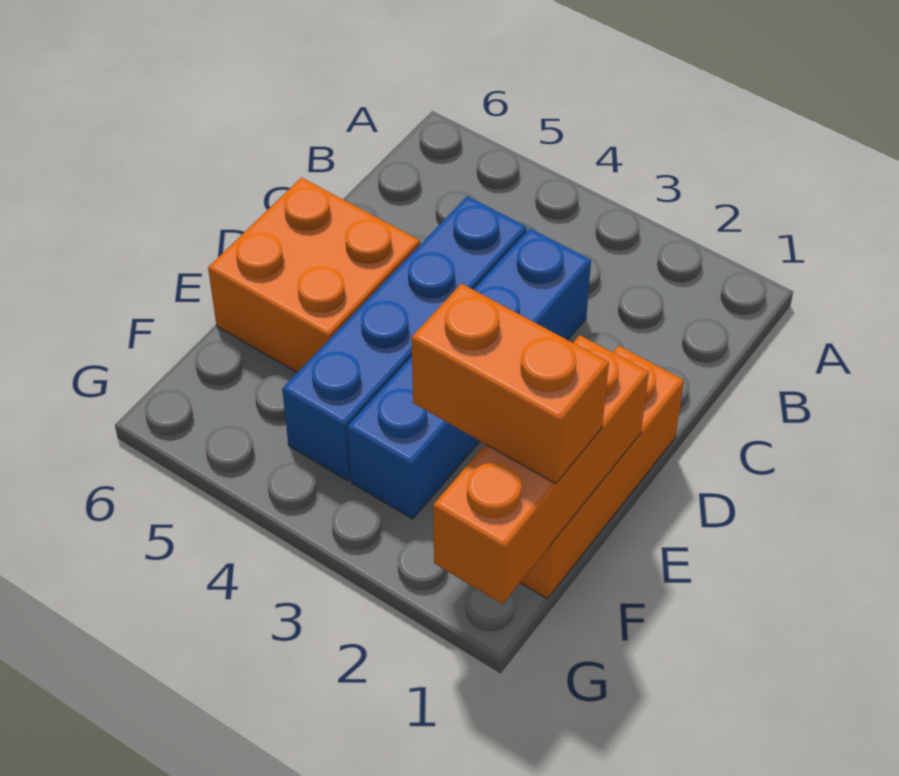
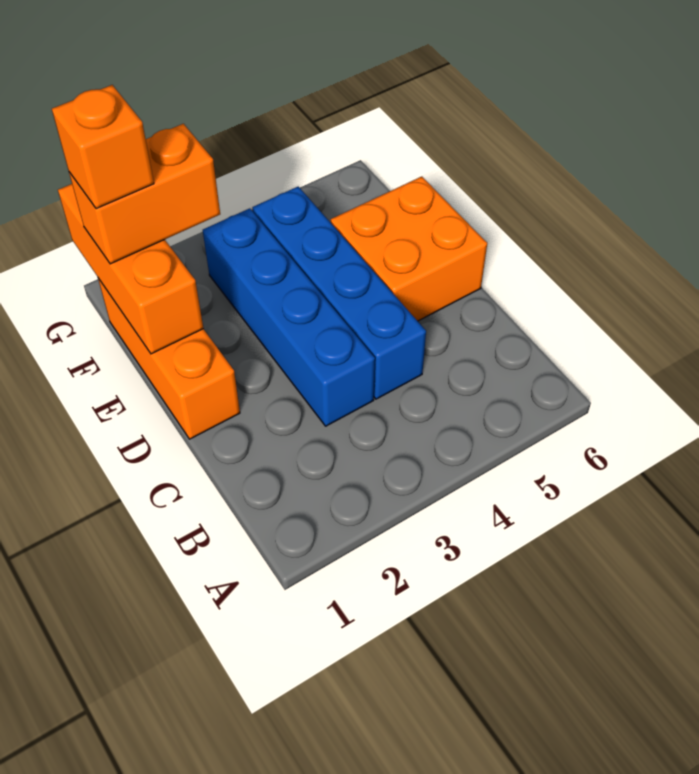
none -> orange 1x1 brick [52,85,154,209]

